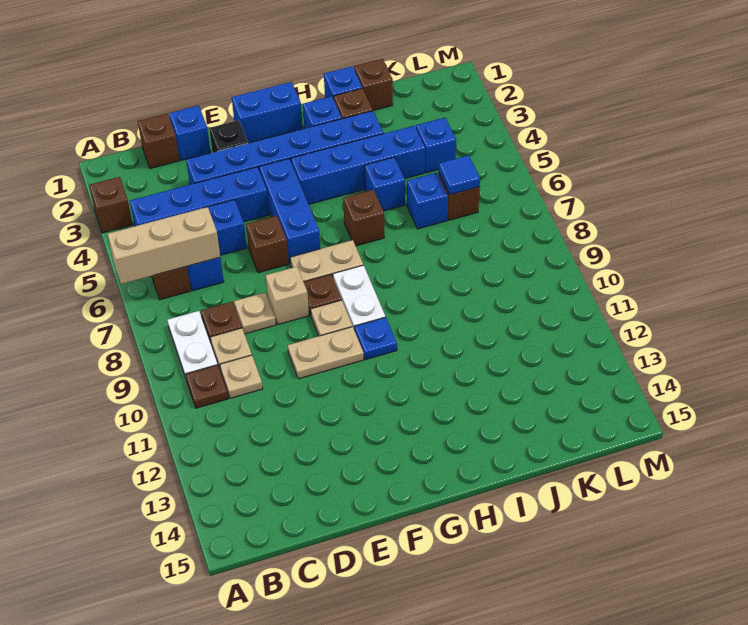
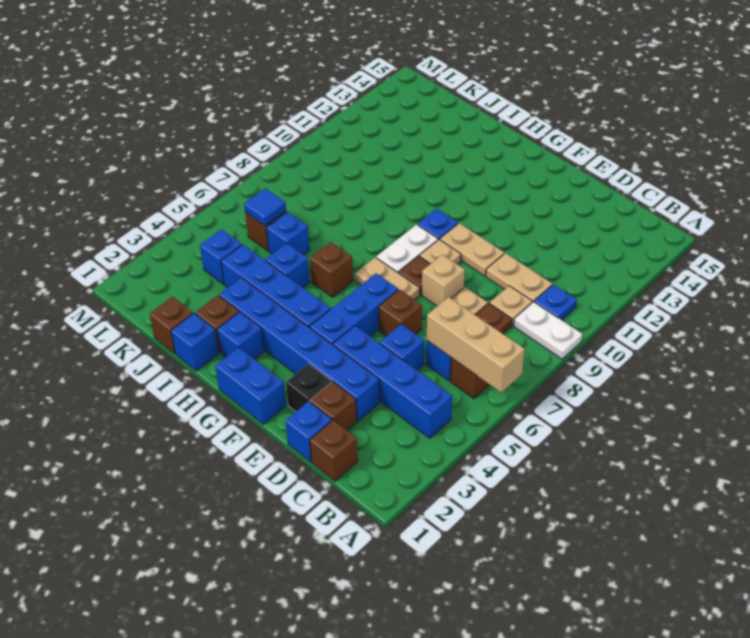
brown 1x1 brick [89,177,133,233] -> brown 1x1 brick moved to [310,382,357,431]
white 1x2 plate [167,311,218,378] -> white 1x2 plate turned to [514,302,582,359]
brown 1x1 plate [186,365,228,408] -> blue 1x1 plate [534,284,577,320]
tan 1x1 plate [220,355,263,398] -> tan 1x2 plate [486,253,552,303]

